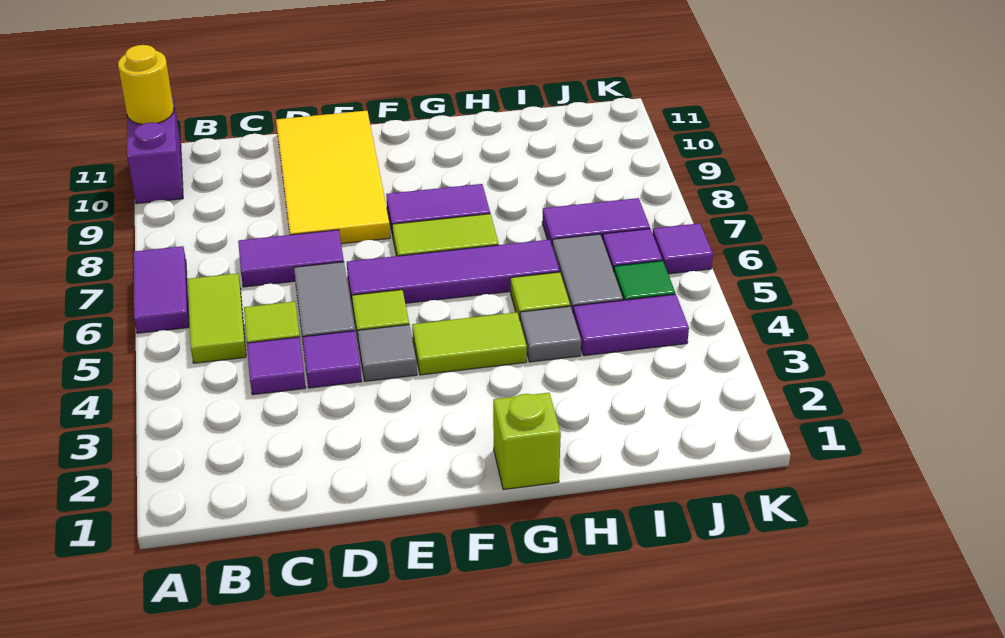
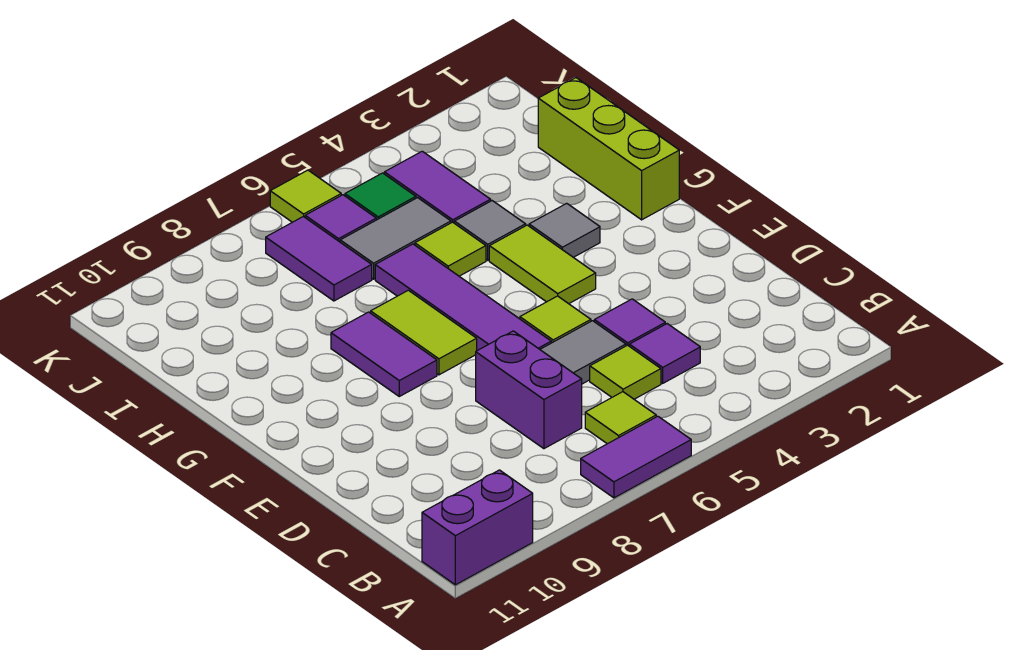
yellow 1x1 round brick [118,45,174,124] -> none
lime 1x2 tile [188,273,246,363] -> lime 1x1 tile [585,392,656,444]
purple 1x2 tile [238,230,344,287] -> purple 1x2 brick [476,331,582,449]
yellow 2x4 tile [276,111,390,244] -> none
grey 1x1 tile [358,325,417,381] -> grey 1x1 tile moved to [529,203,600,257]
lime 1x1 brick [493,393,561,490] -> lime 1x3 brick [538,78,679,220]
purple 1x1 tile [653,223,713,274] -> lime 1x1 tile [270,170,341,222]

